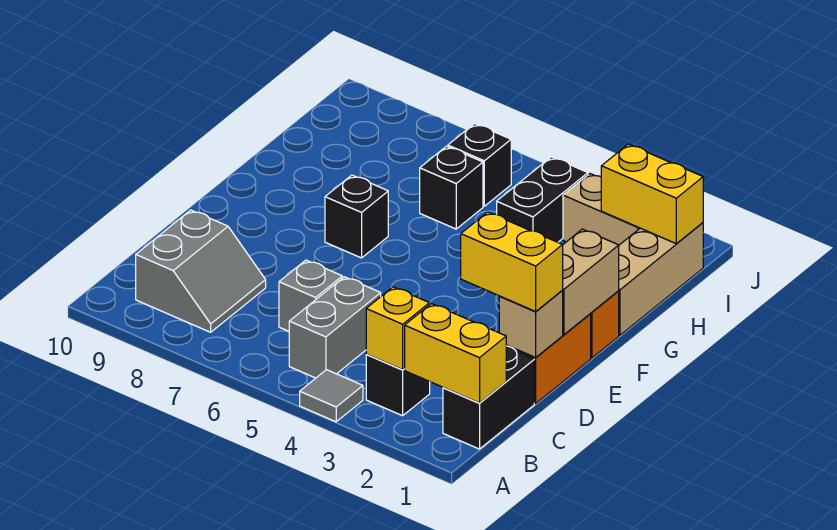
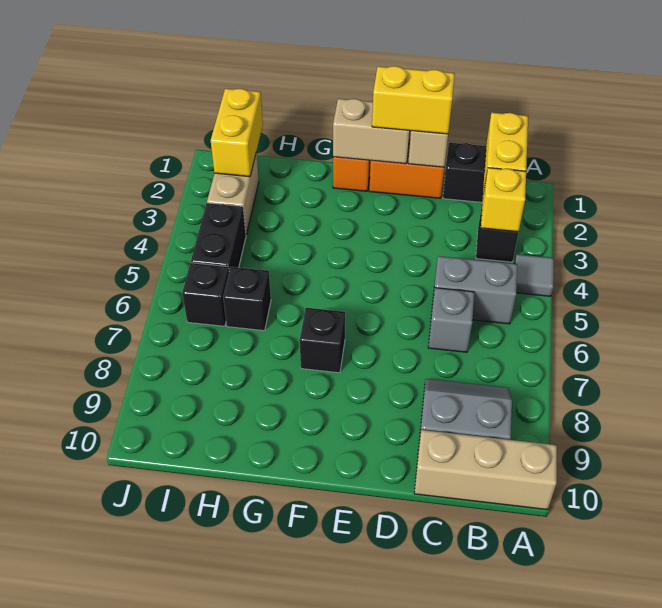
yellow 1x2 brick [461,212,563,311] -> yellow 1x2 brick turned to [372,66,455,134]
tan 1x3 brick [619,223,703,335] -> tan 1x3 brick moved to [414,430,557,510]
black 1x2 brick [497,157,588,242] -> black 1x2 brick turned to [191,203,246,271]

